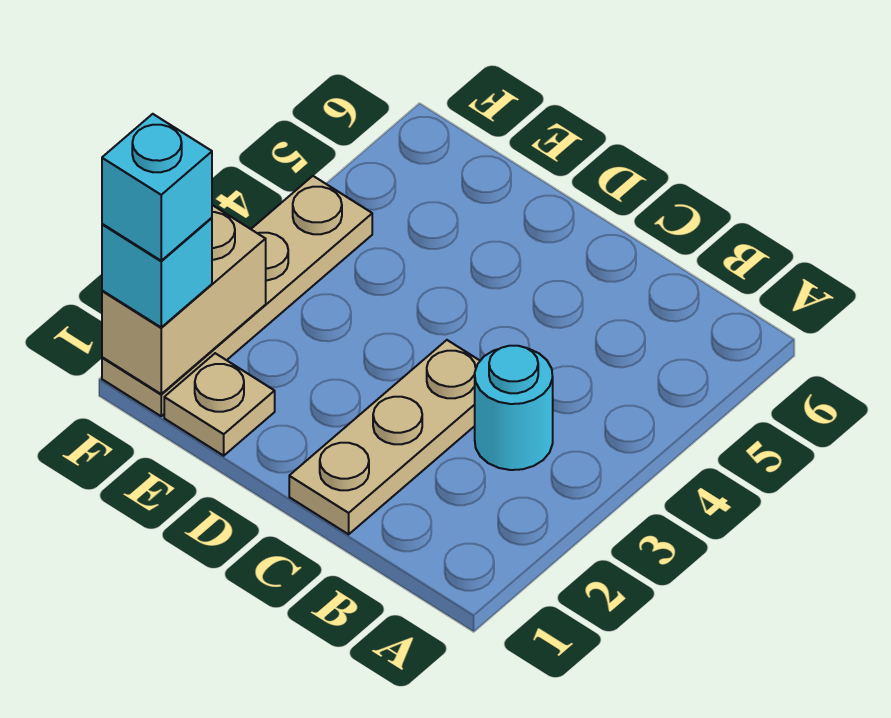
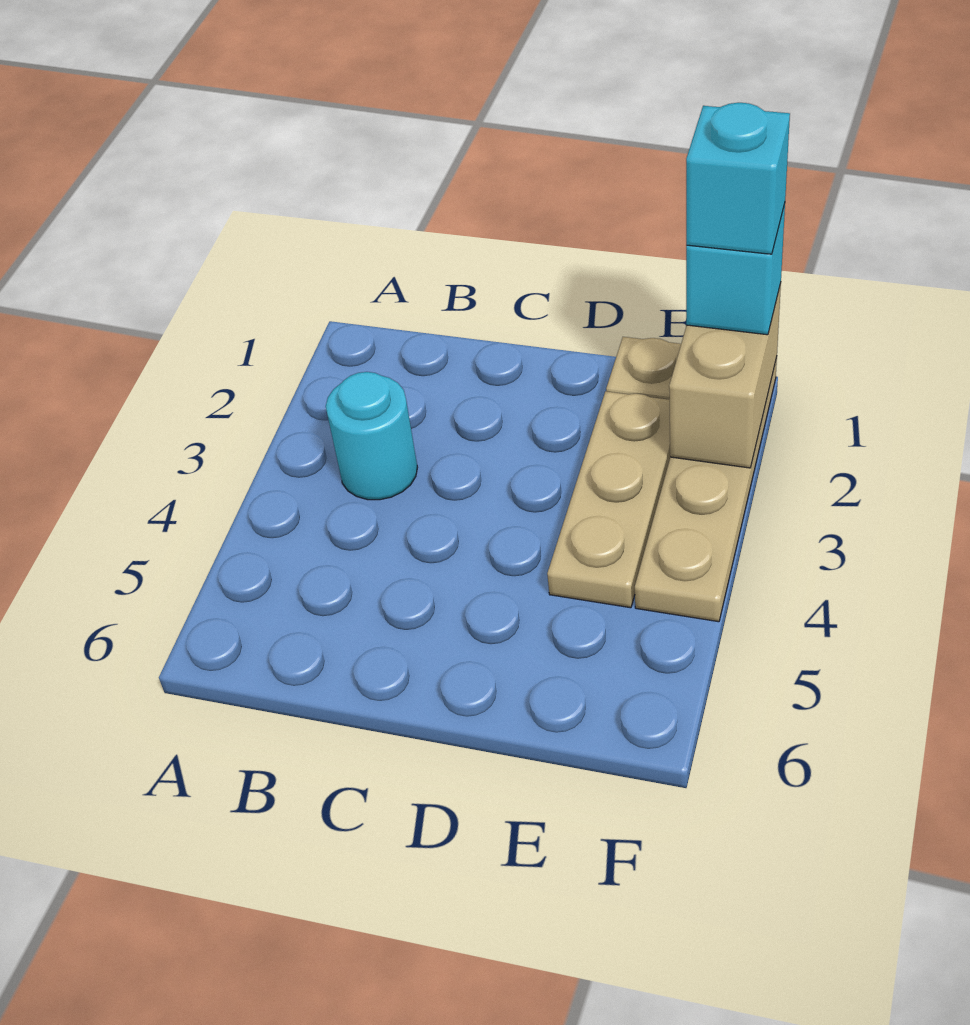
tan 1x3 plate [289,340,480,534] -> tan 1x3 plate moved to [547,391,670,608]

